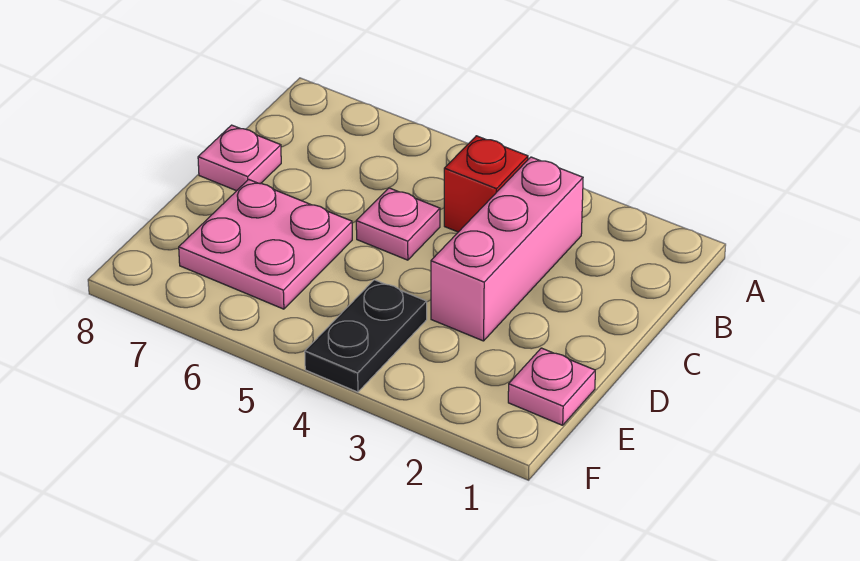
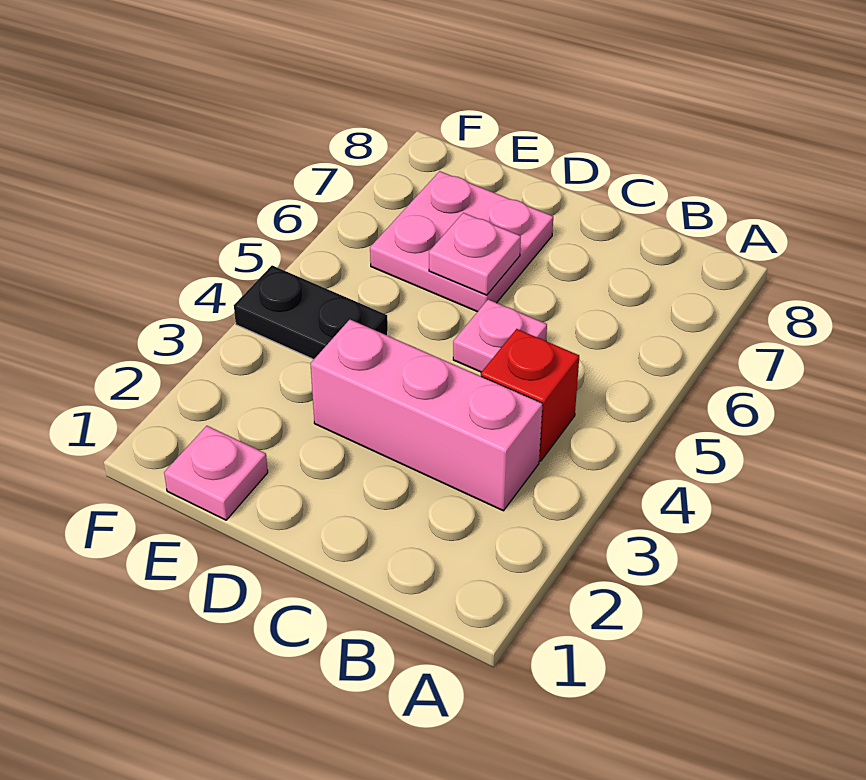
pink 1x1 plate [198,125,281,191] -> pink 1x1 plate moved to [429,213,521,295]

